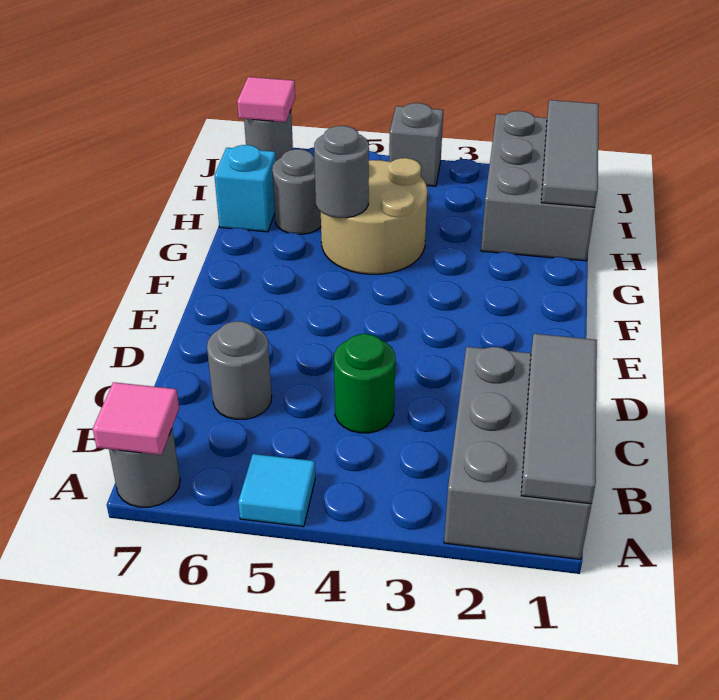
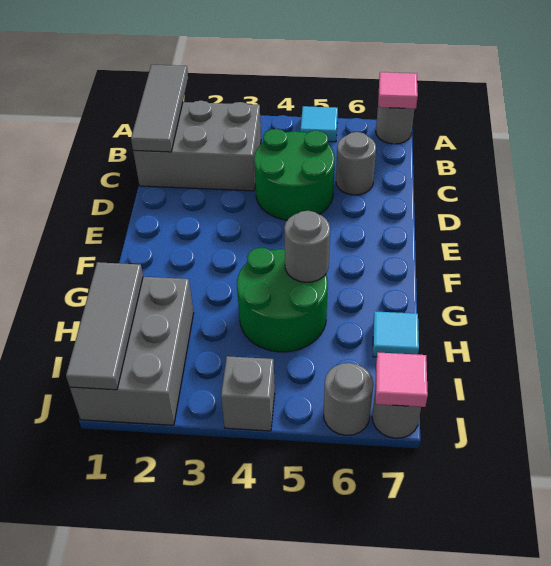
grey 2x3 brick [444,347,592,559] -> grey 2x3 brick turned to [133,101,261,191]
green 1x1 round brick [334,334,395,433] -> green 2x2 round brick [254,129,335,220]
tan 2x2 round brick [321,158,427,274] -> green 2x2 round brick [237,248,328,352]
grey 1x1 round brick [272,149,321,234] -> grey 1x1 round brick moved to [324,363,373,435]
cyan 1x1 brick [214,145,276,232] -> cyan 1x1 tile [373,311,419,357]

